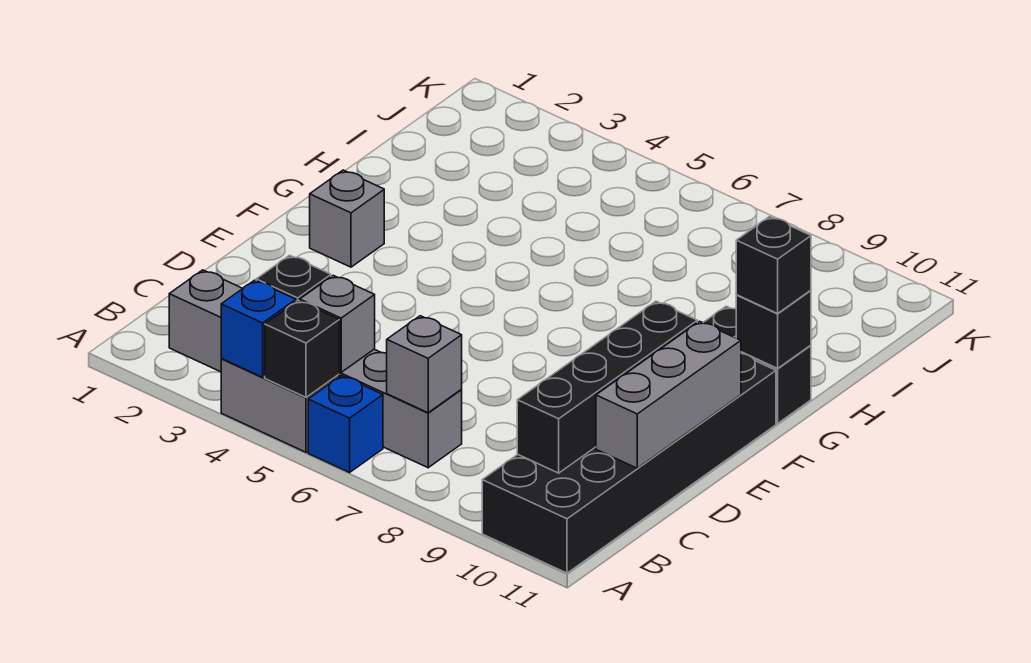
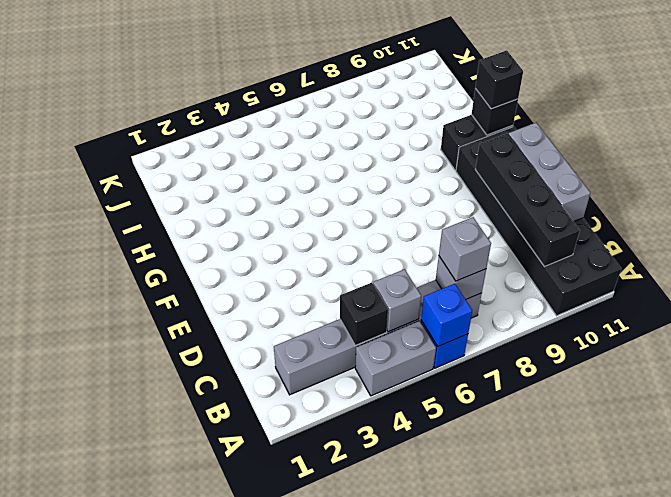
blue 1x1 brick [221,280,296,377] -> blue 1x1 brick moved to [421,284,472,346]
black 1x1 brick [265,300,340,397] -> none
grey 1x1 brick [310,170,384,267] -> grey 1x1 brick moved to [439,217,491,281]

